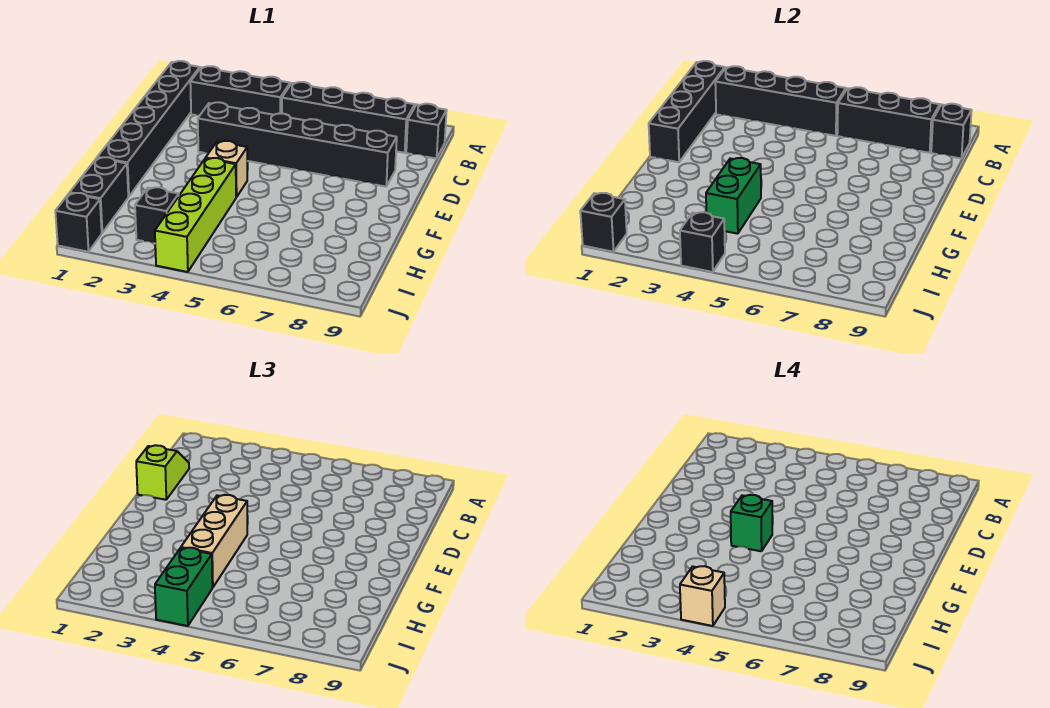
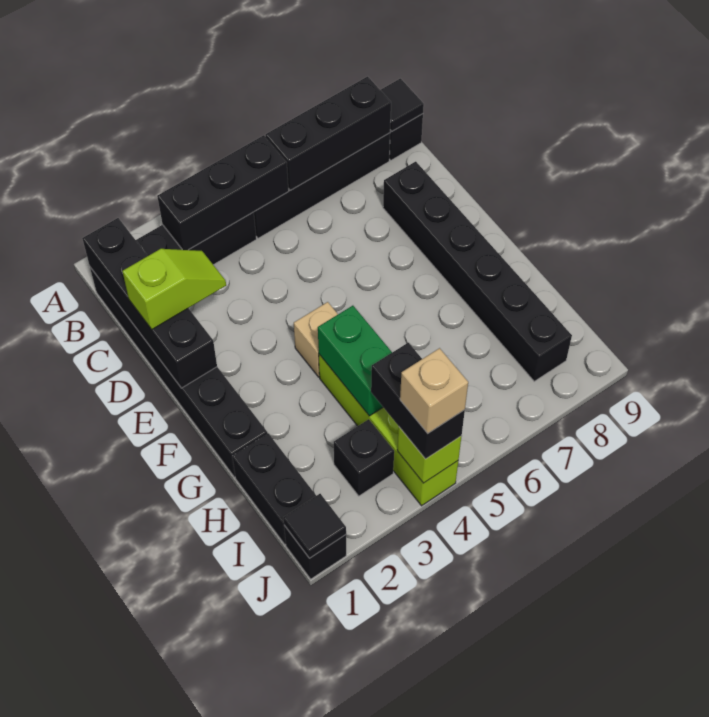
black 1x4 brick [715,66,846,136] -> black 1x3 brick [157,135,289,250]
black 1x1 brick [931,104,972,159] -> black 1x1 tile [381,79,424,131]
lime 1x2 slope [136,445,189,500] -> lime 1x2 slope turned to [123,249,226,329]
black 1x6 brick [198,102,397,187] -> black 1x6 brick turned to [383,162,572,381]
tan 1x3 brick [181,495,247,588] -> none
green 1x1 brick [731,495,772,551] -> none
green 1x2 brick [155,548,212,626] -> black 1x2 brick [371,343,465,459]
black 1x1 brick [580,193,627,252] -> black 1x1 tile [283,494,346,558]
black 1x1 brick [680,212,725,272] -> lime 1x1 brick [397,427,462,483]

